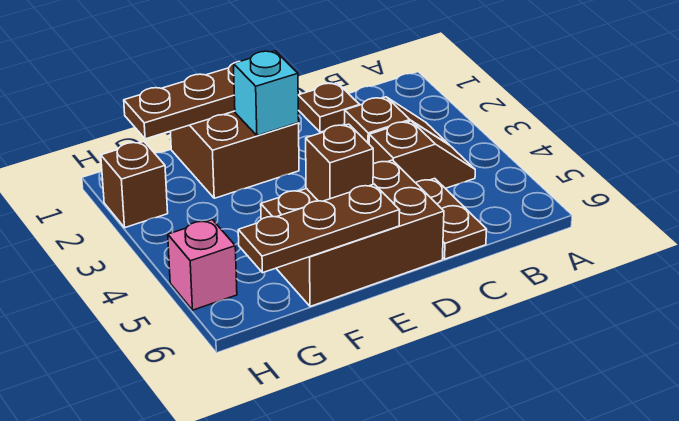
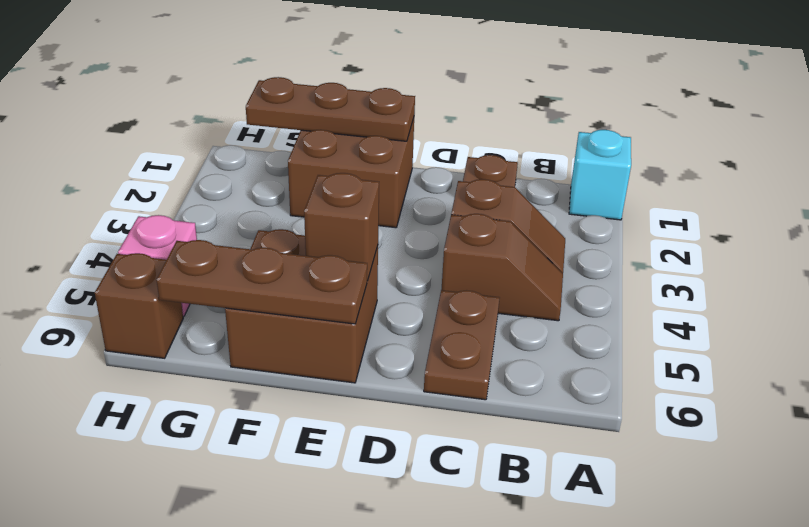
brown 2x3 brick [261,160,444,306] -> brown 2x2 brick [225,229,378,383]
cyan 1x1 brick [233,51,299,136] -> cyan 1x1 brick moved to [569,130,631,220]
brown 1x1 brick [101,142,168,228] -> brown 1x1 brick moved to [95,253,183,358]

